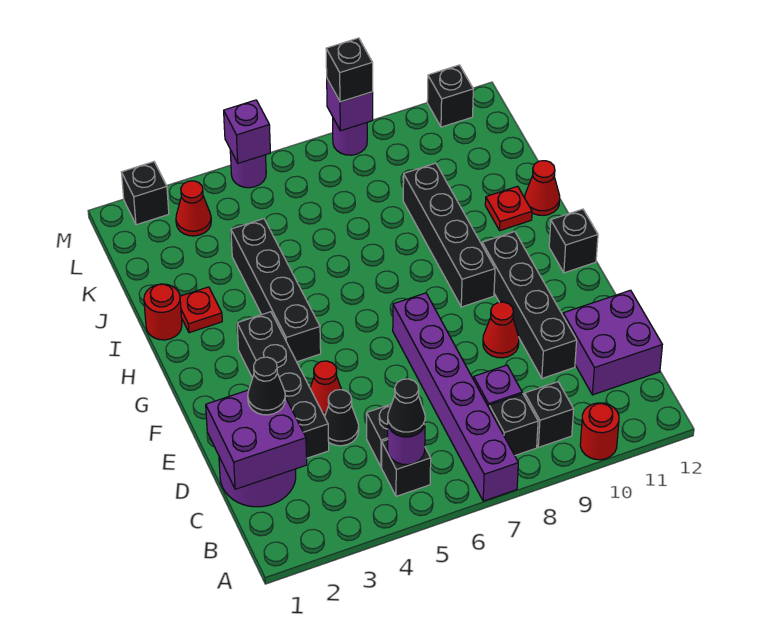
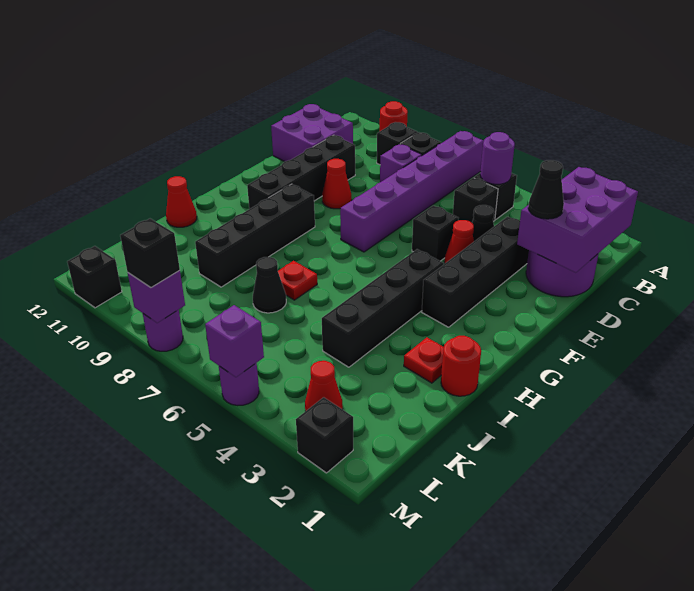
black 1x1 cone [388,379,425,437] -> black 1x1 cone moved to [253,257,286,313]
purple 2x2 brick [206,390,307,489] -> purple 2x3 brick [517,167,638,273]
black 1x1 brick [549,209,598,273] -> black 1x1 brick moved to [412,205,458,261]
red 1x1 plate [485,186,532,231] -> red 1x1 plate moved to [278,261,317,300]

